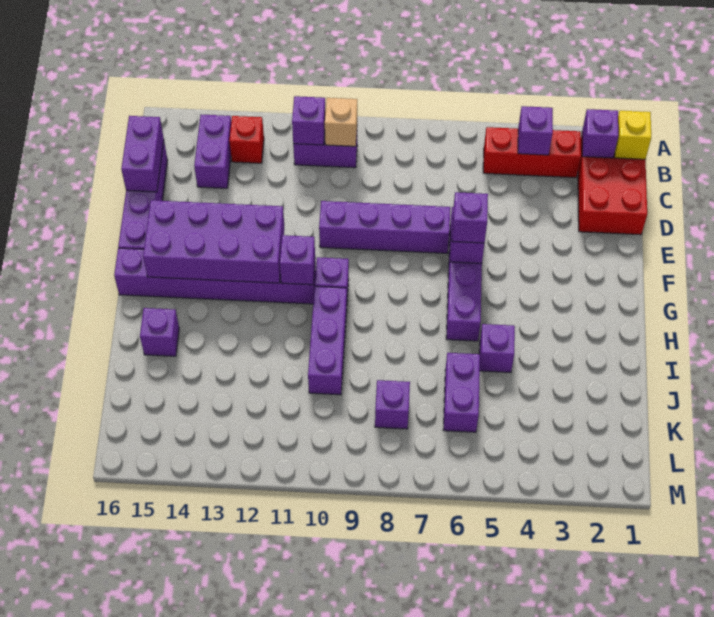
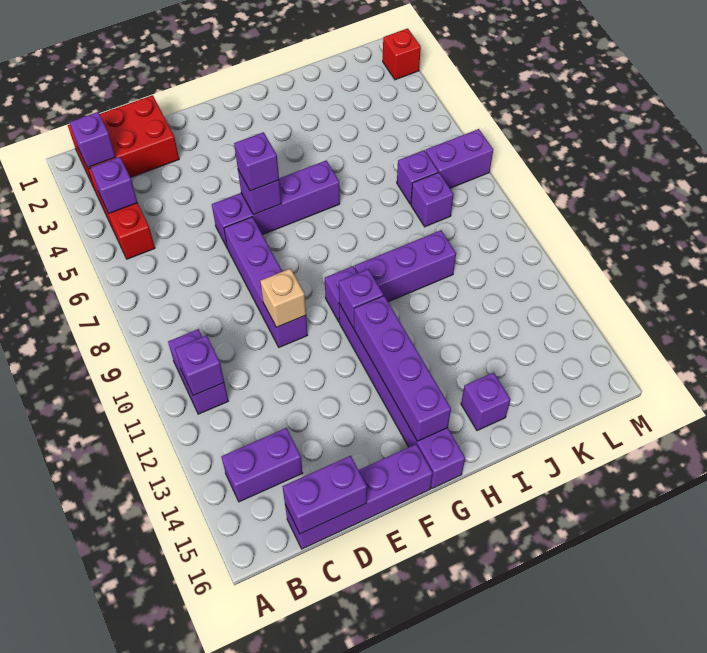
yellow 1x1 brick [615,111,651,159] -> none
tan 1x1 brick [325,98,357,146] -> tan 1x1 brick moved to [260,269,306,327]
red 1x1 brick [229,116,264,163] -> red 1x1 brick moved to [383,28,421,80]
purple 2x4 brick [143,200,284,283] -> purple 1x4 brick [354,296,451,441]
purple 1x1 brick [479,324,515,373] -> purple 1x1 brick moved to [397,150,438,204]
purple 1x2 brick [443,353,480,432] -> purple 1x2 brick moved to [426,129,493,188]

